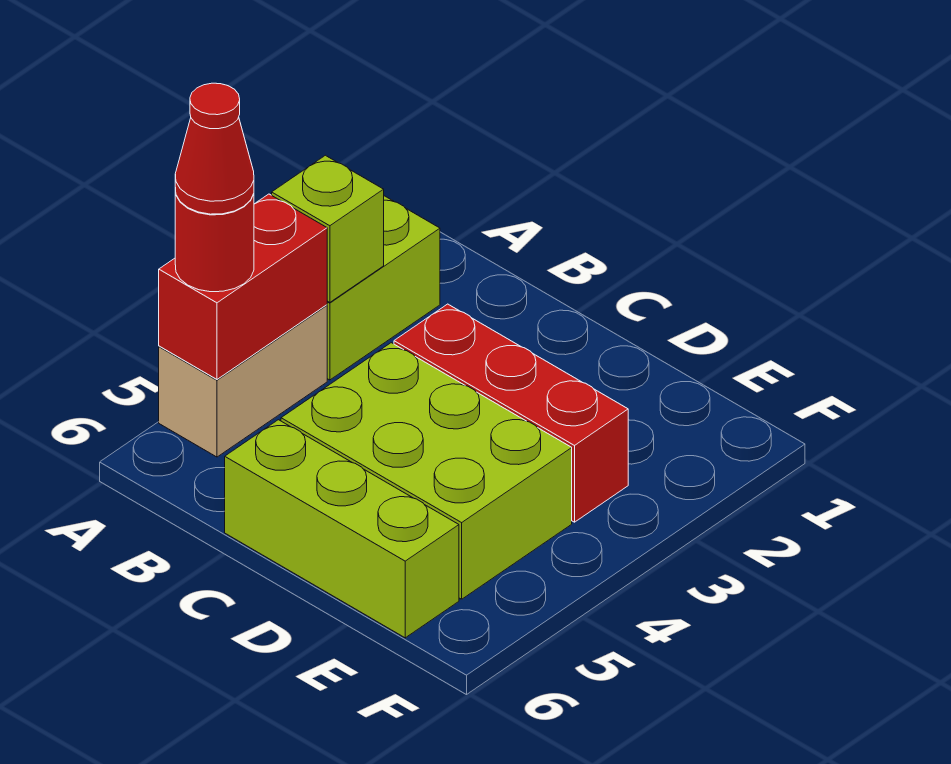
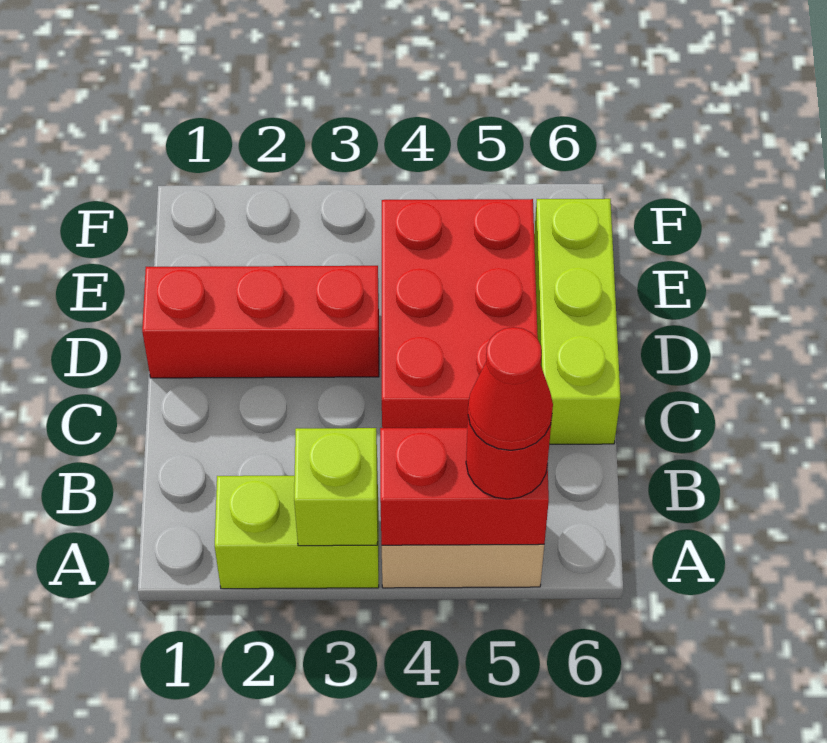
red 1x3 brick [394,304,628,522] -> red 1x3 brick turned to [142,266,379,378]
lime 2x3 brick [281,343,572,599] -> red 2x3 brick [382,199,538,428]

